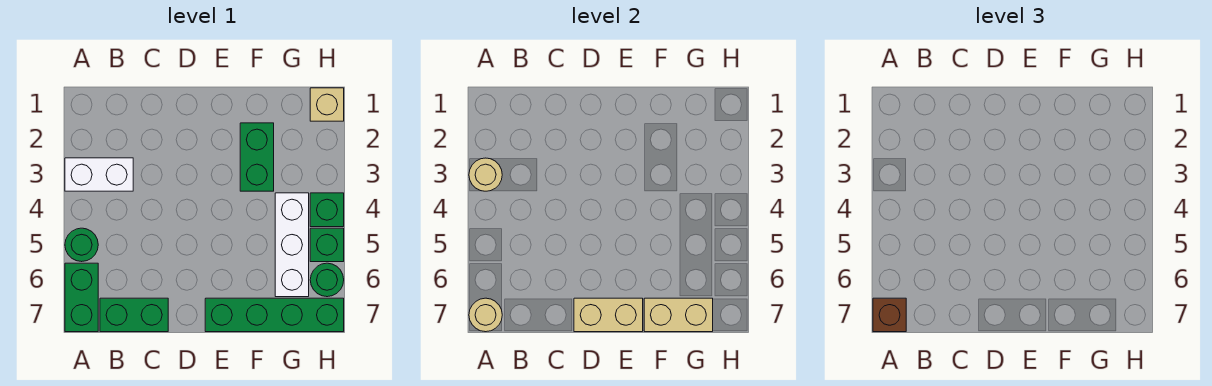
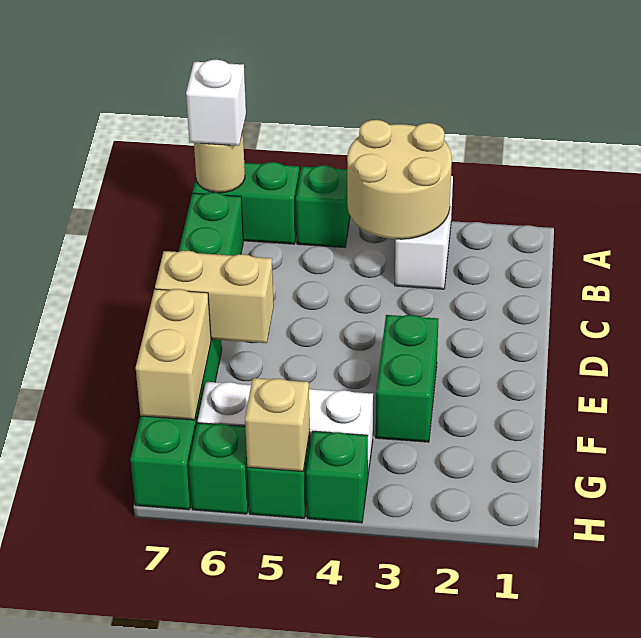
tan 1x1 round brick [469,158,502,191] -> tan 2x2 round brick [347,120,452,239]
green 1x1 round brick [65,228,98,262] -> green 1x1 brick [296,165,350,248]
brown 1x1 brick [873,298,906,332] -> white 1x1 brick [186,60,246,146]
tan 1x2 brick [574,298,643,332] -> tan 1x2 brick turned to [155,251,274,343]
green 1x2 brick [240,123,274,191] -> green 1x2 brick turned to [376,315,438,442]
tan 1x1 brick [310,88,344,121] -> tan 1x1 brick moved to [245,378,310,471]
green 1x1 round brick [310,263,344,297] -> green 1x1 brick [189,423,249,514]

